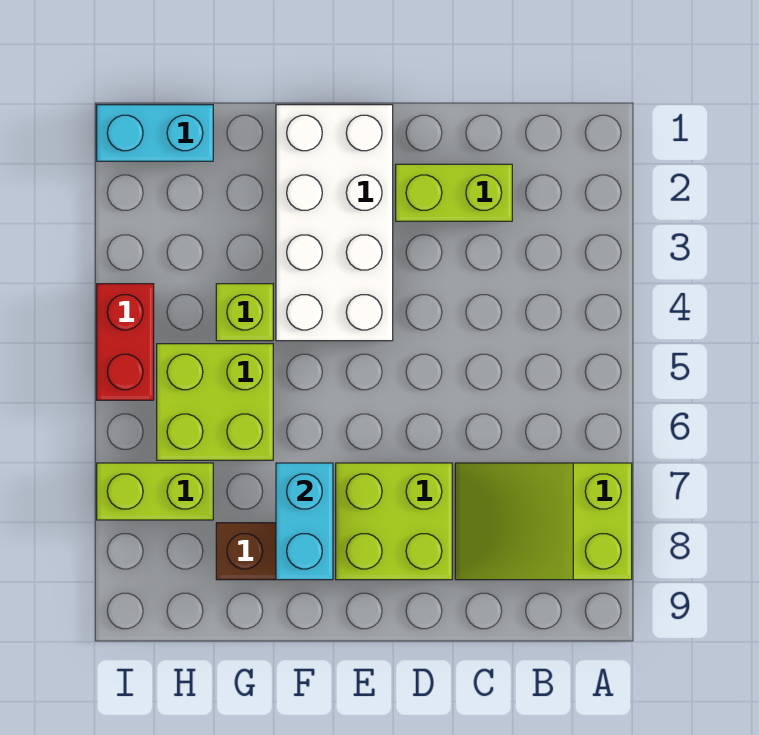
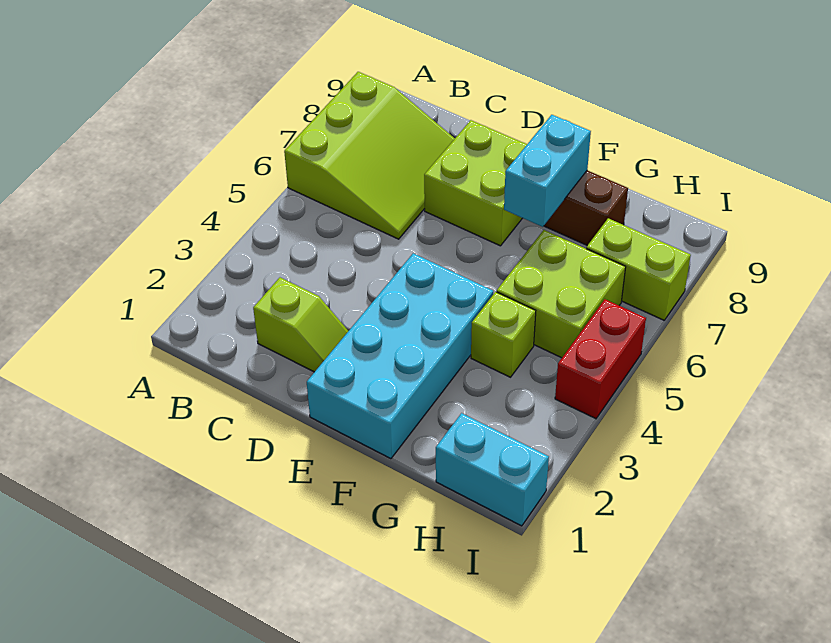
lime 2x3 slope [455,463,632,580] -> lime 3x3 slope [284,72,455,239]
lime 1x2 brick [396,164,512,221] -> lime 1x2 slope [253,278,348,372]
white 2x4 brick [276,105,393,341] -> cyan 2x4 brick [307,253,493,459]

